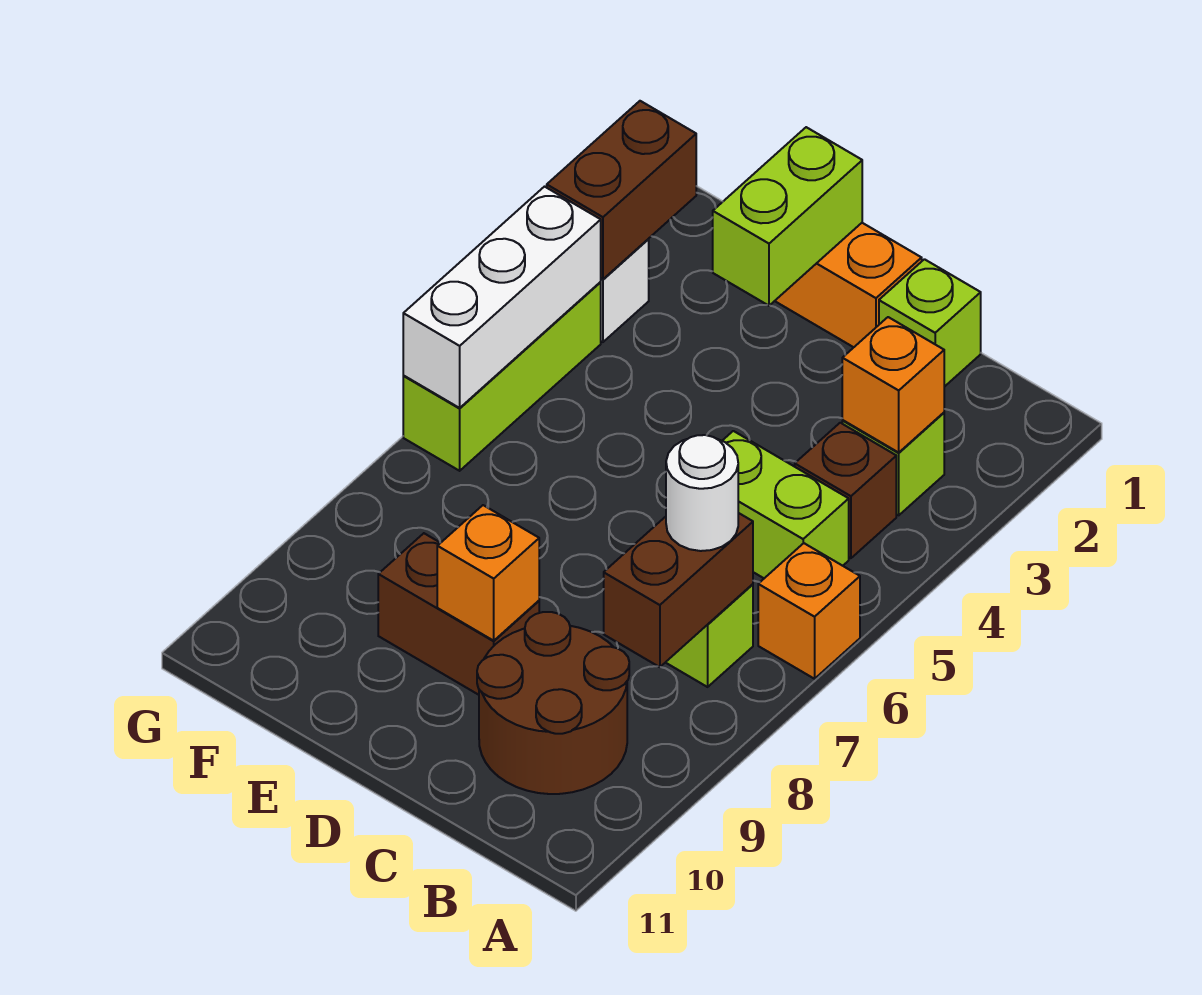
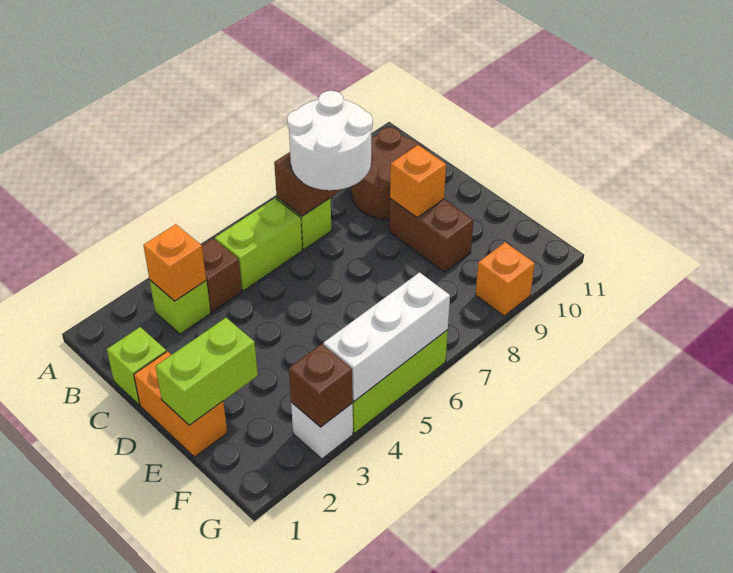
orange 1x1 brick [758,543,860,679] -> orange 1x1 brick moved to [475,242,535,316]
lime 1x2 brick [722,431,849,578] -> lime 1x2 brick turned to [215,198,302,291]
white 1x1 round brick [666,435,738,551] -> white 2x2 round brick [287,91,373,190]
brown 1x2 brick [547,101,696,279] -> brown 1x1 brick [289,344,353,427]

